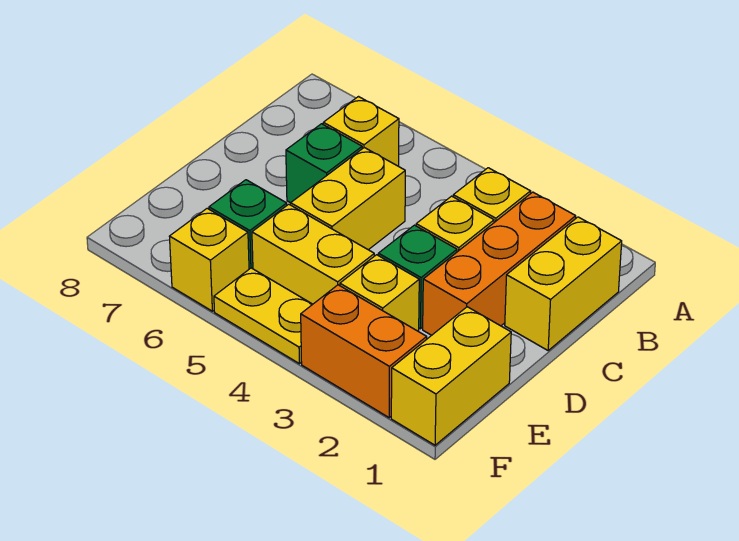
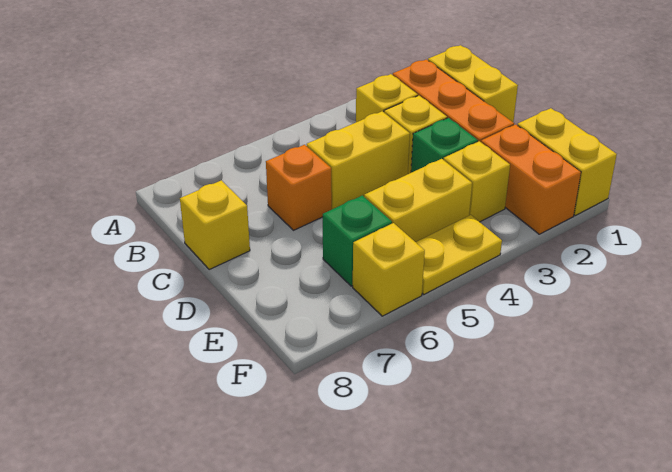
yellow 1x1 brick [323,97,399,166] -> yellow 1x1 brick moved to [180,180,250,270]
yellow 1x2 brick [291,148,405,250] -> yellow 1x2 brick turned to [307,111,410,209]
green 1x1 brick [286,124,362,203] -> orange 1x1 brick [266,145,332,230]
orange 1x2 brick [301,285,427,418] -> orange 1x2 brick turned to [481,124,581,234]

